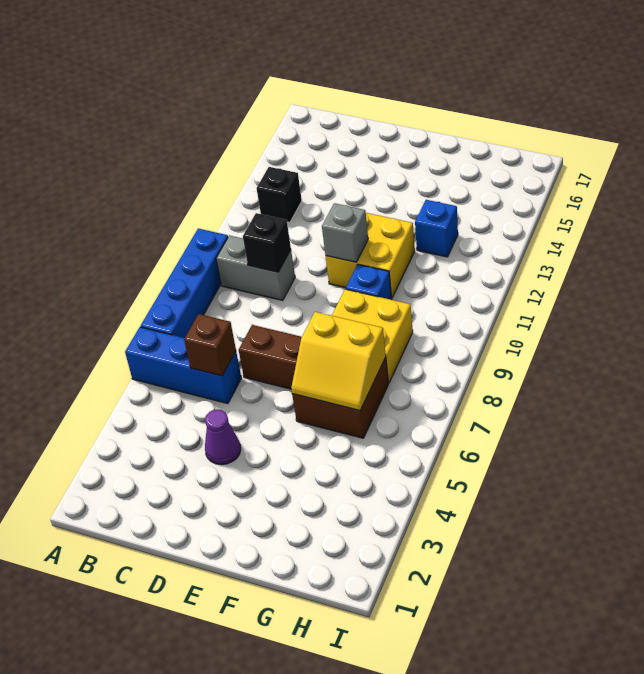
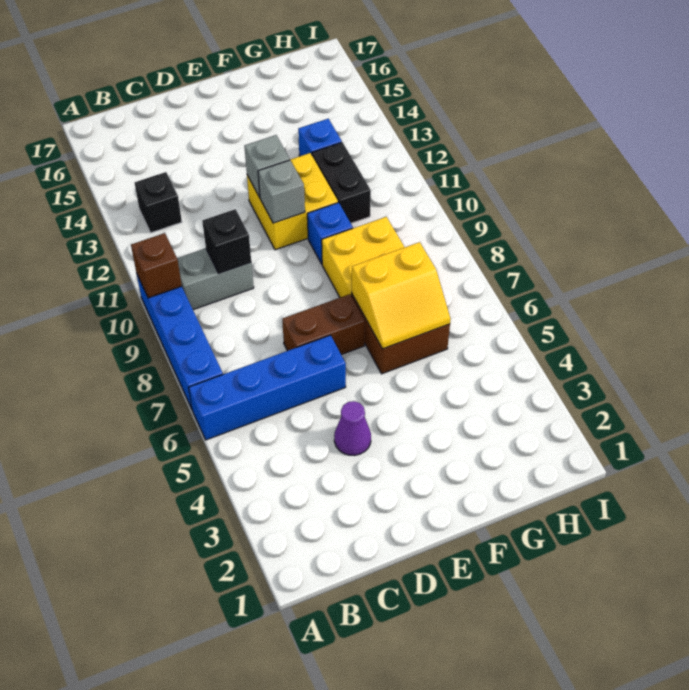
blue 1x3 brick [125,327,241,404] -> blue 1x4 brick [189,335,346,440]
brown 1x1 brick [184,314,236,376] -> brown 1x1 brick moved to [131,233,182,298]
none -> grey 1x1 brick [244,135,290,198]
none -> black 1x2 brick [312,142,371,223]

